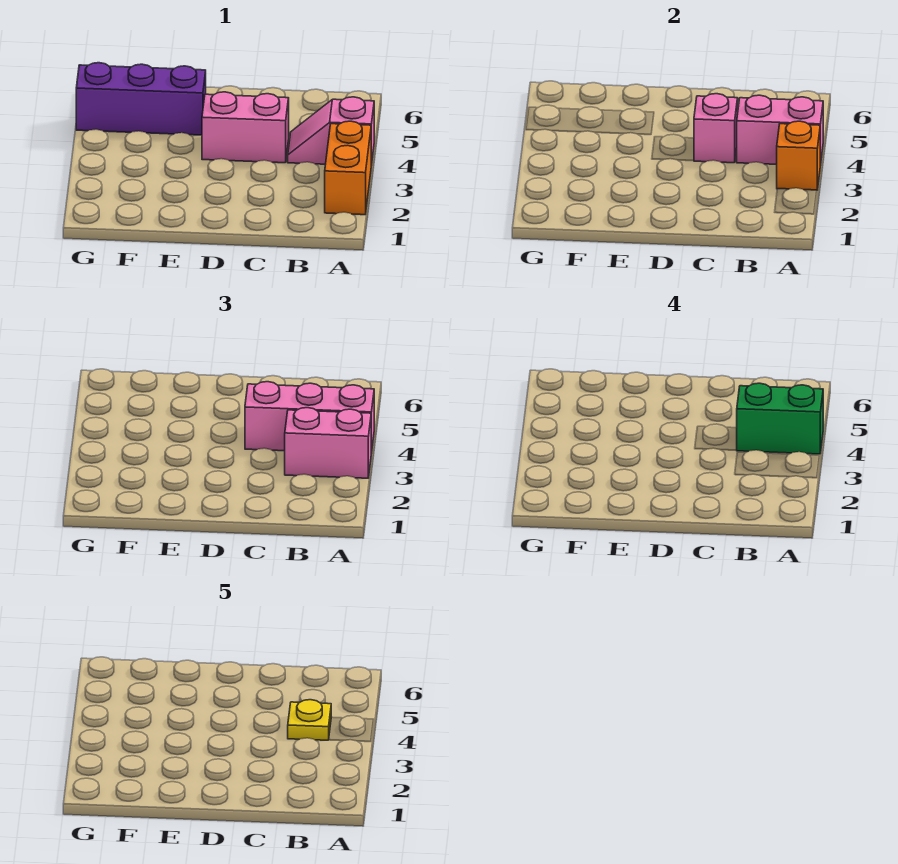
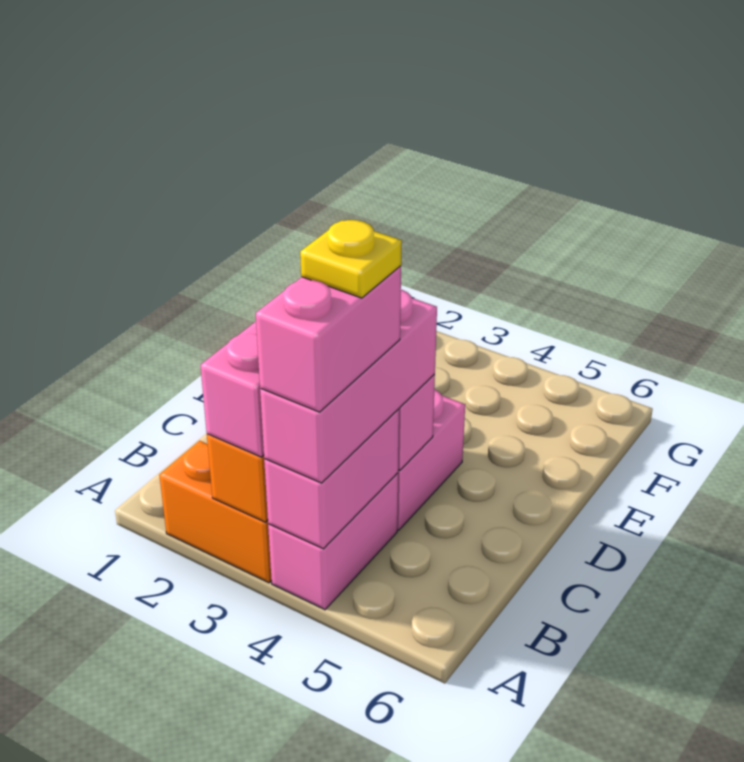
pink 1x2 slope [288,97,374,165] -> pink 1x2 brick [268,473,398,610]
green 1x2 brick [737,383,823,454] -> pink 1x2 brick [256,266,401,412]
purple 1x3 brick [76,63,206,135] -> none

